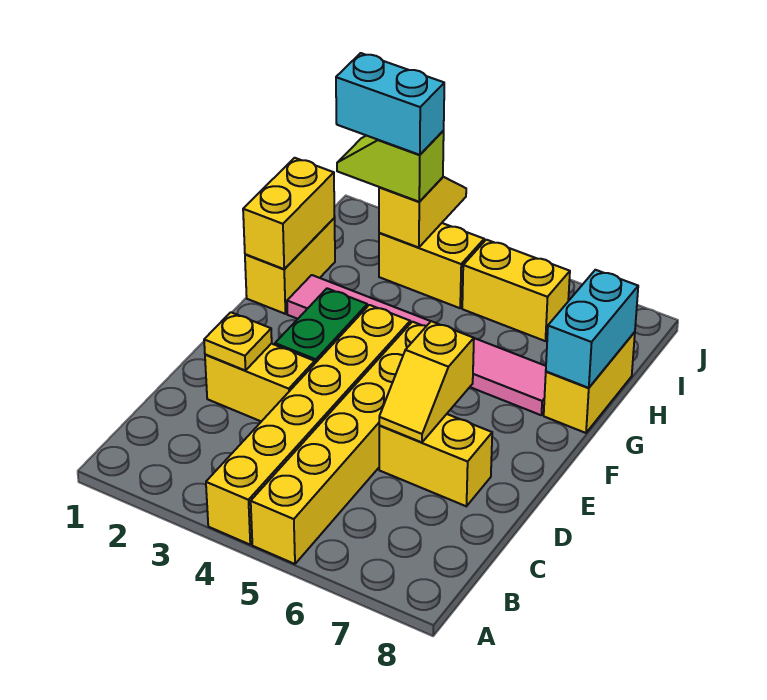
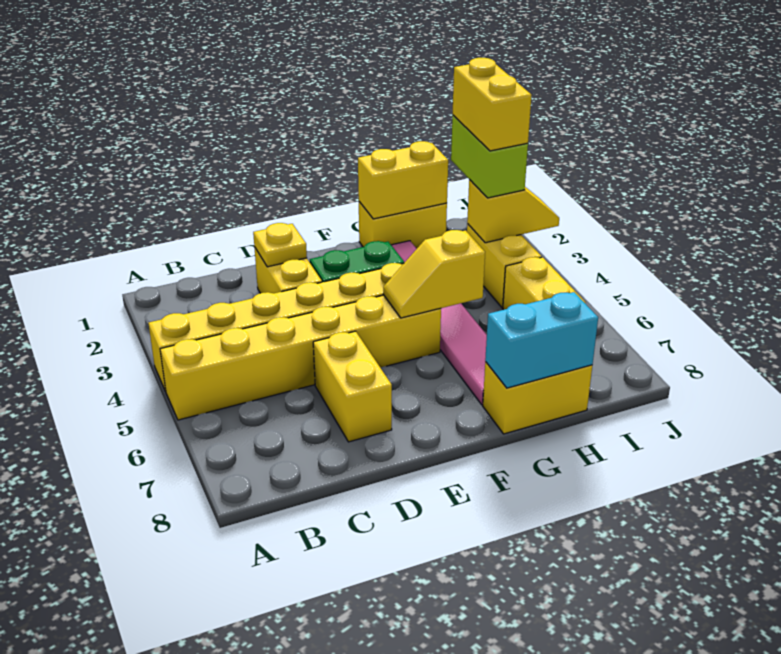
yellow 1x2 slope [379,321,474,442] -> yellow 1x2 slope moved to [383,230,485,318]
lime 1x2 slope [337,131,444,202] -> lime 1x2 brick [451,115,528,198]
cyan 1x2 brick [336,53,444,155] -> yellow 1x2 brick [453,58,532,151]

